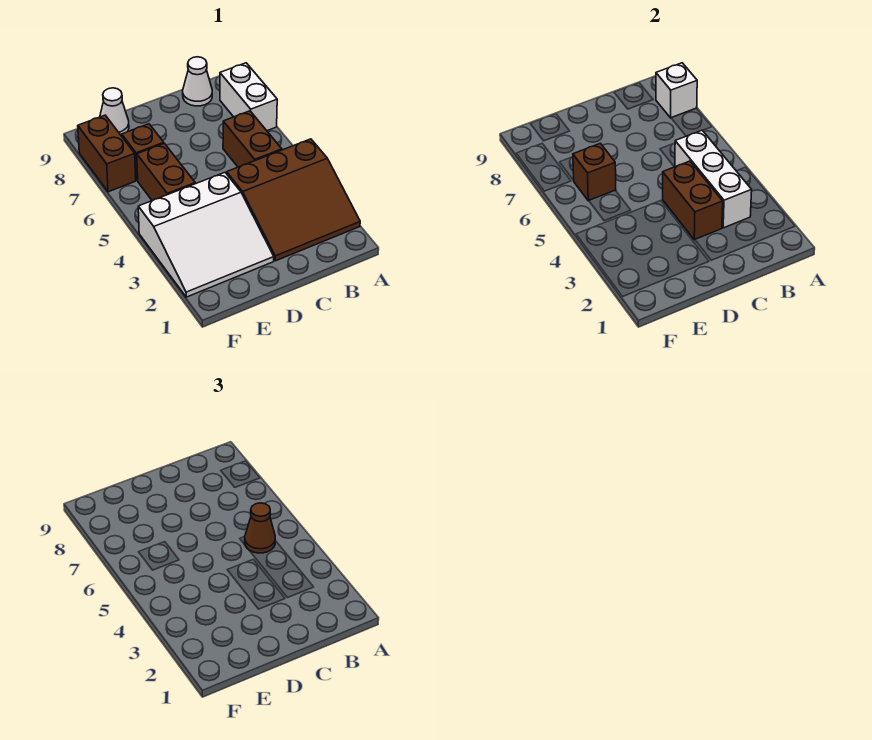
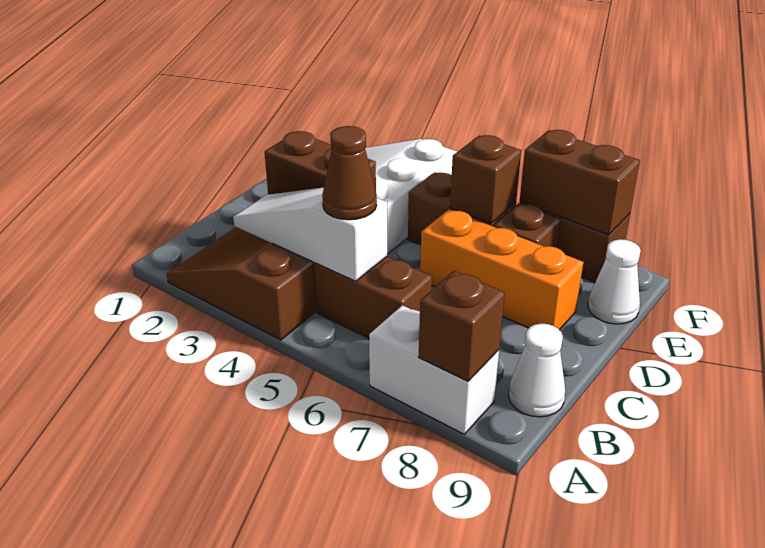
white 1x1 brick [656,63,697,118] -> brown 1x1 brick [419,271,505,381]
white 1x3 brick [675,130,752,228] -> white 1x3 slope [233,187,387,281]
none -> orange 1x3 brick [420,209,583,330]
none -> brown 1x2 brick [520,130,640,235]

